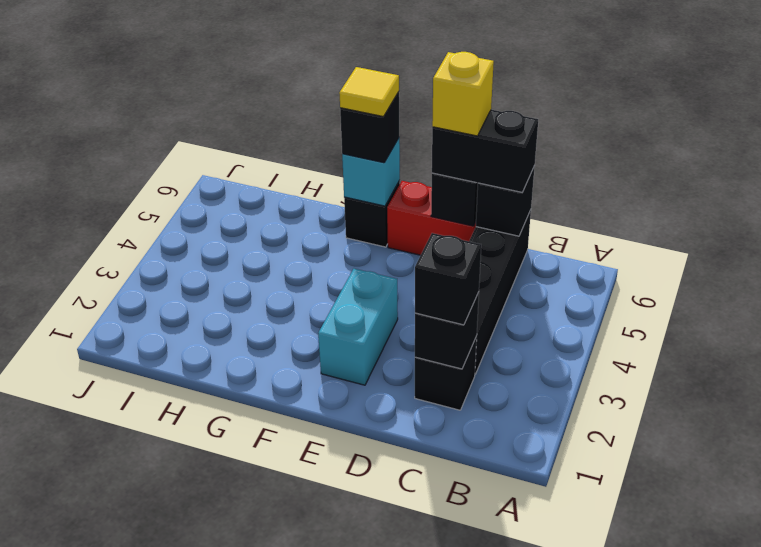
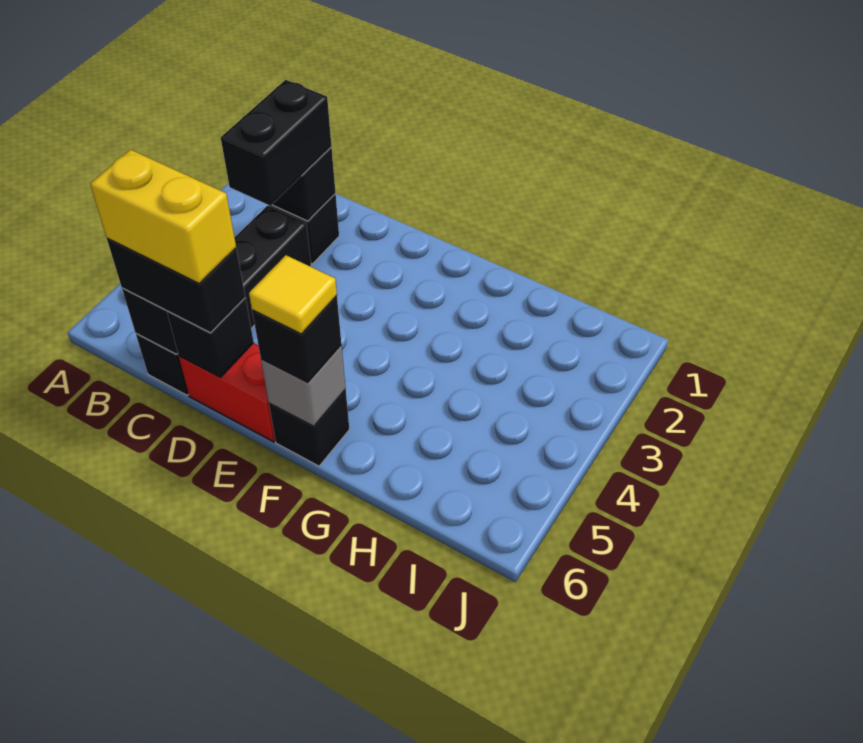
black 1x1 brick [415,233,481,325] -> black 1x2 brick [221,80,332,206]
yellow 1x1 brick [432,52,494,136] -> yellow 1x2 brick [90,150,236,283]
cyan 1x2 brick [318,269,398,385] -> none
cyan 1x1 brick [342,138,400,206] -> grey 1x1 brick [261,345,346,426]

